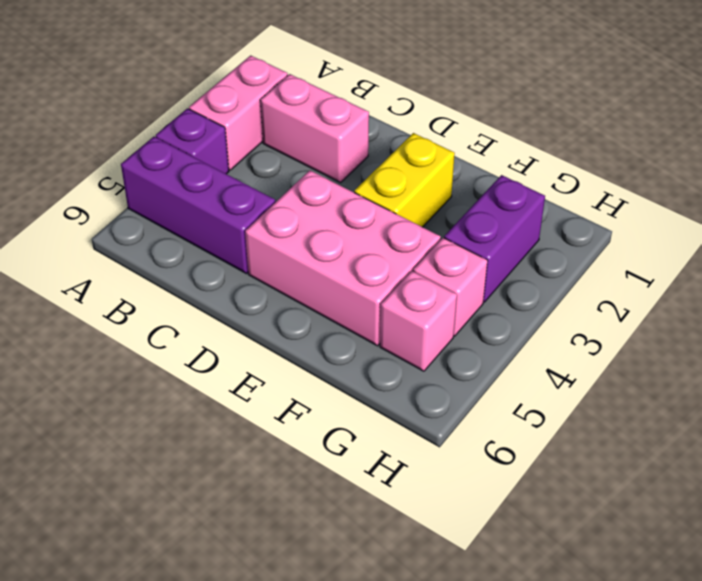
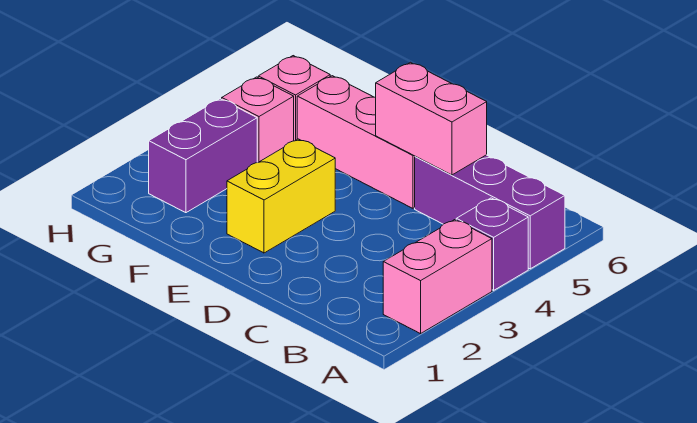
pink 1x2 brick [260,74,369,183] -> pink 1x2 brick moved to [376,62,487,175]
pink 2x3 brick [245,170,441,346] -> pink 1x3 brick [297,76,415,208]

